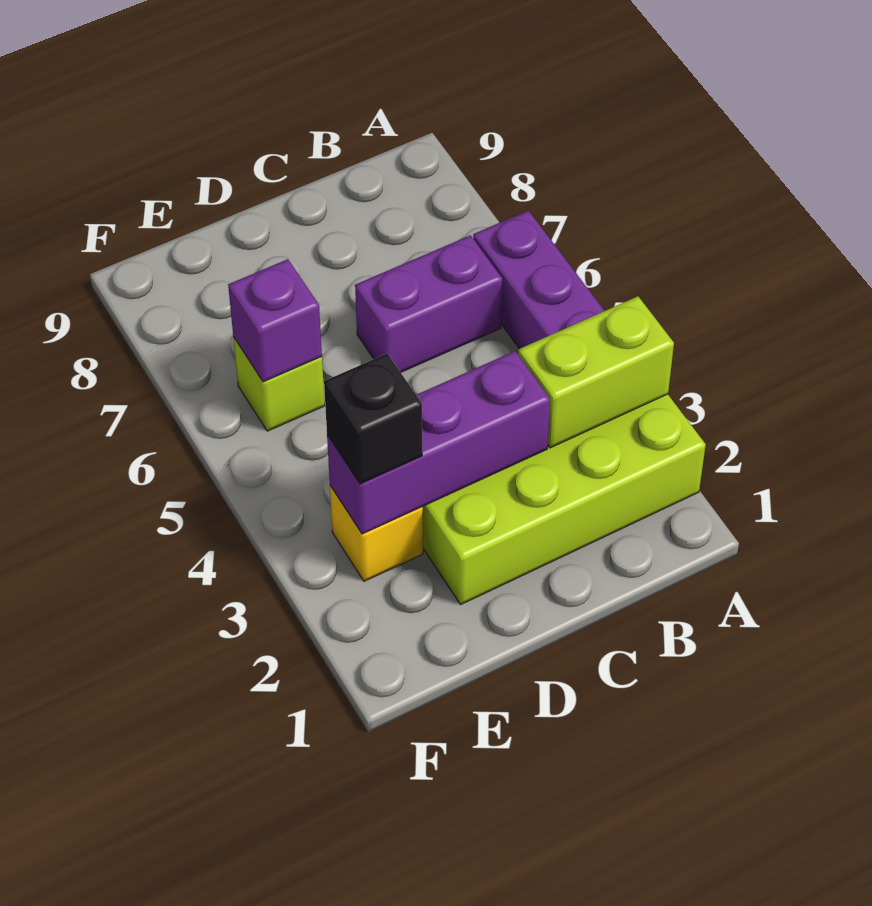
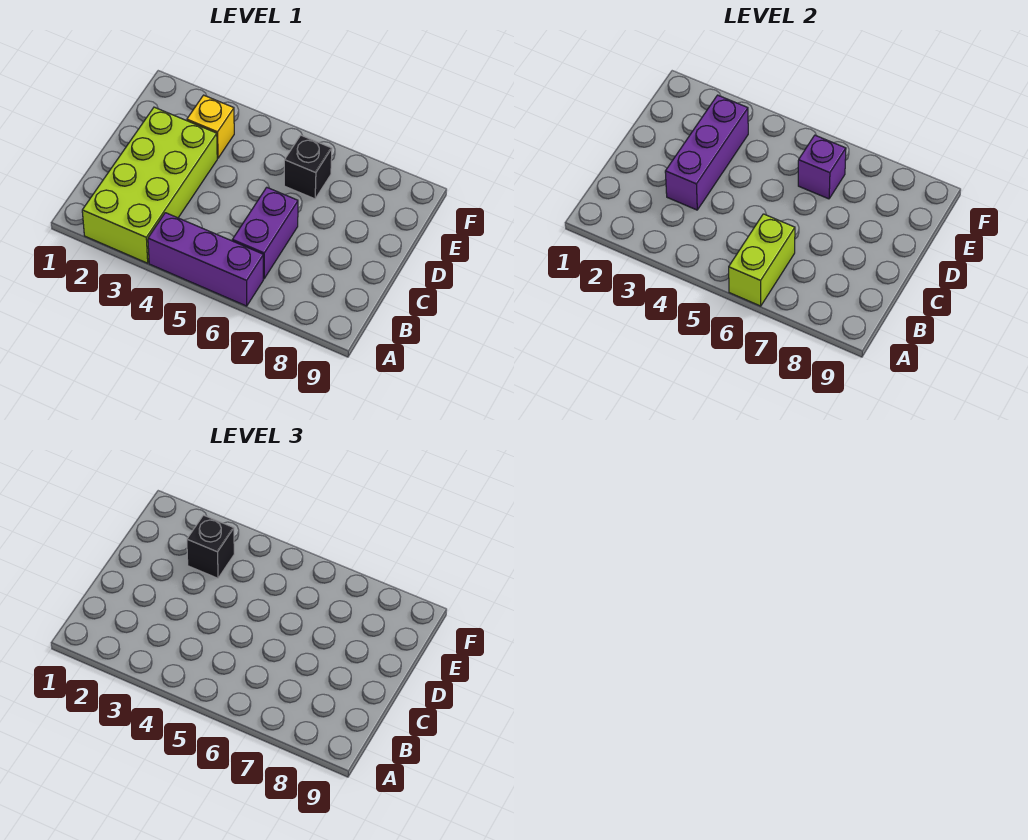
lime 1x2 brick [518,296,674,448] -> lime 1x2 brick moved to [729,214,795,306]
lime 1x1 brick [233,337,325,431] -> black 1x1 brick [284,135,332,199]

